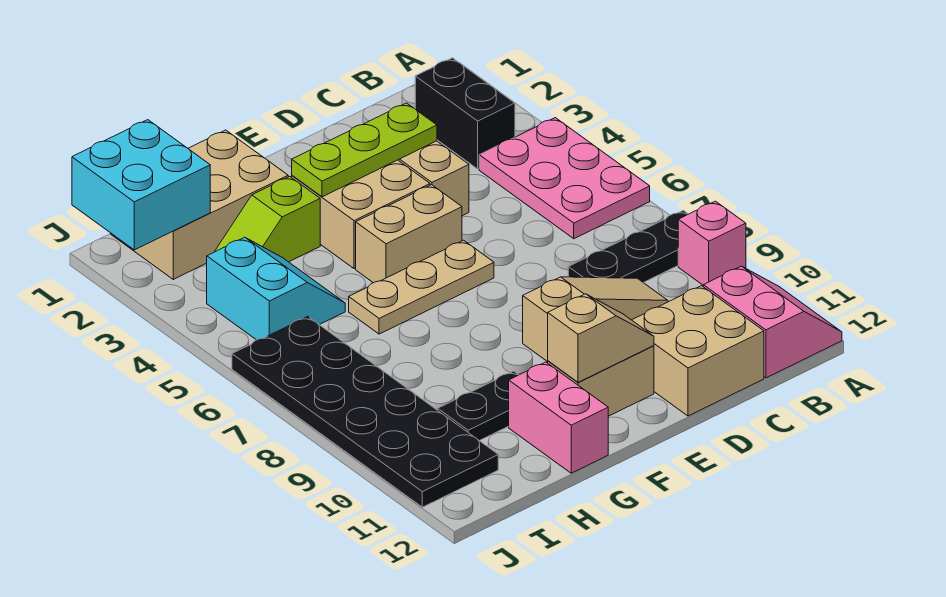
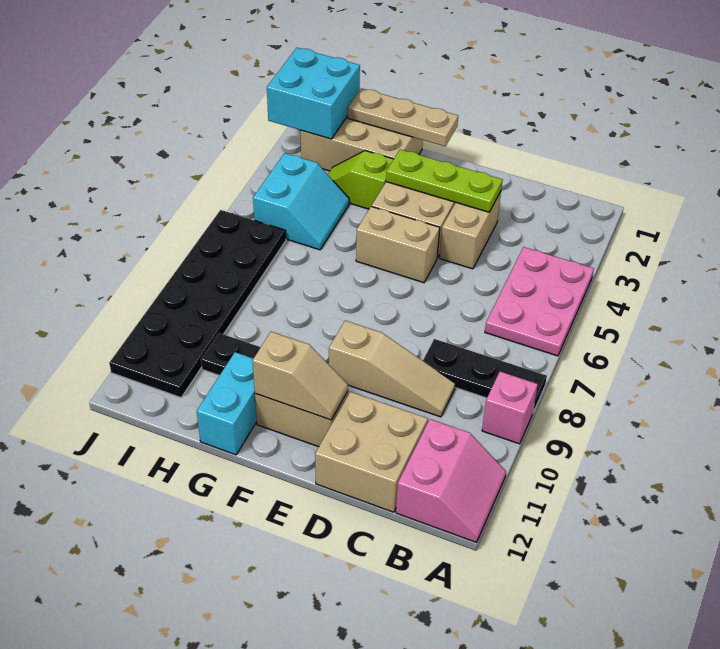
black 1x2 brick [415,58,515,169] -> none
tan 1x3 plate [349,240,494,334] -> tan 1x3 plate moved to [348,88,458,146]
pink 1x2 brick [509,362,608,473] -> cyan 1x2 brick [197,352,257,455]

